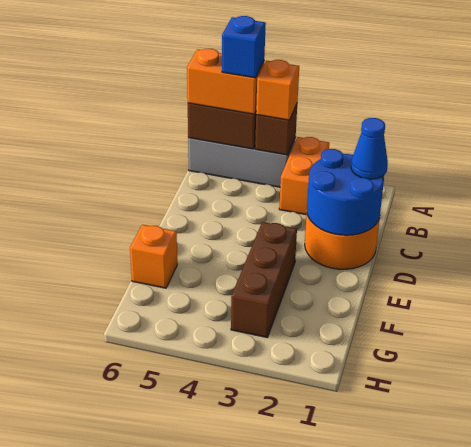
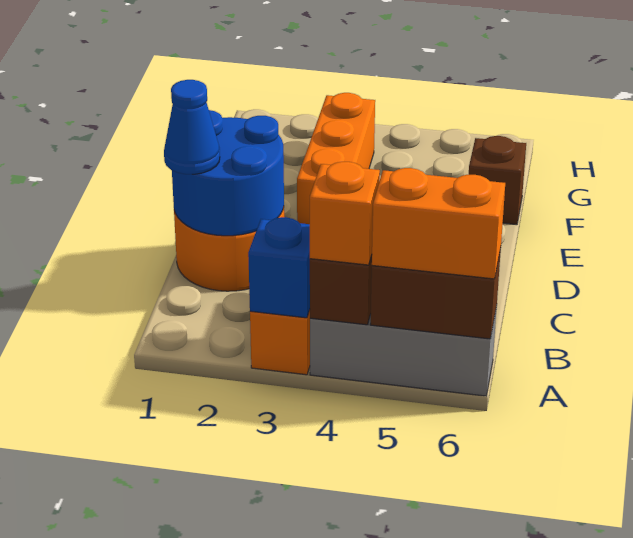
blue 1x1 brick [222,16,266,78] -> blue 1x1 brick moved to [248,217,310,318]
brown 1x3 brick [231,222,297,337] -> orange 1x3 brick [297,93,375,224]
orange 1x1 brick [130,225,177,288] -> brown 1x1 brick [469,136,526,225]

